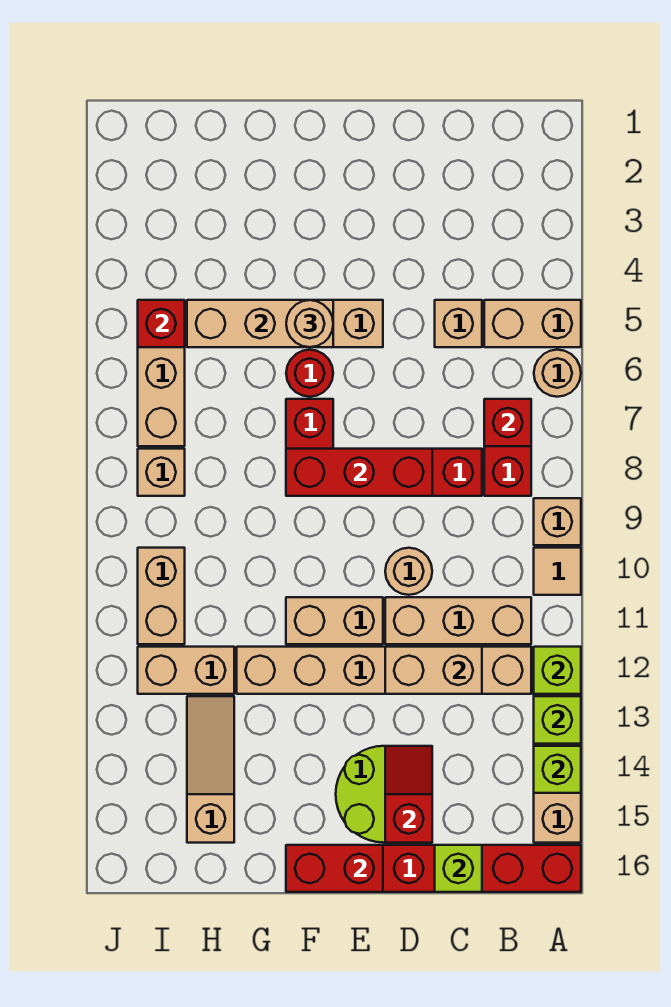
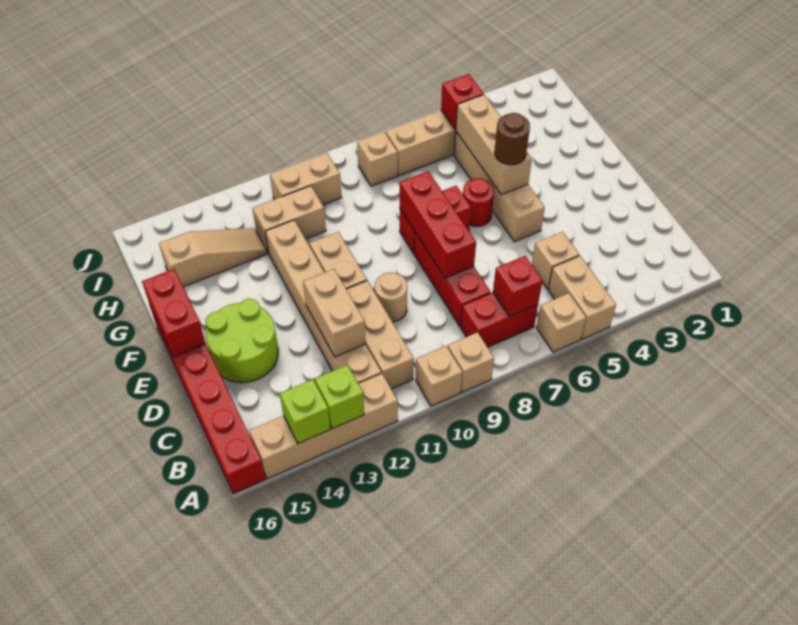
tan 1x1 round brick [534,350,581,397] -> tan 1x1 brick [536,293,586,352]
tan 1x1 tile [534,548,581,595] -> tan 1x1 brick [416,346,462,406]
lime 1x1 brick [534,647,581,694] -> none
lime 1x1 brick [435,845,482,892] -> none
red 1x2 slope [385,746,432,843] -> none
tan 1x1 round brick [286,300,333,347] -> brown 1x1 round brick [495,113,530,165]
tan 1x2 brick [138,647,234,694] -> tan 1x2 brick turned to [253,186,326,253]

